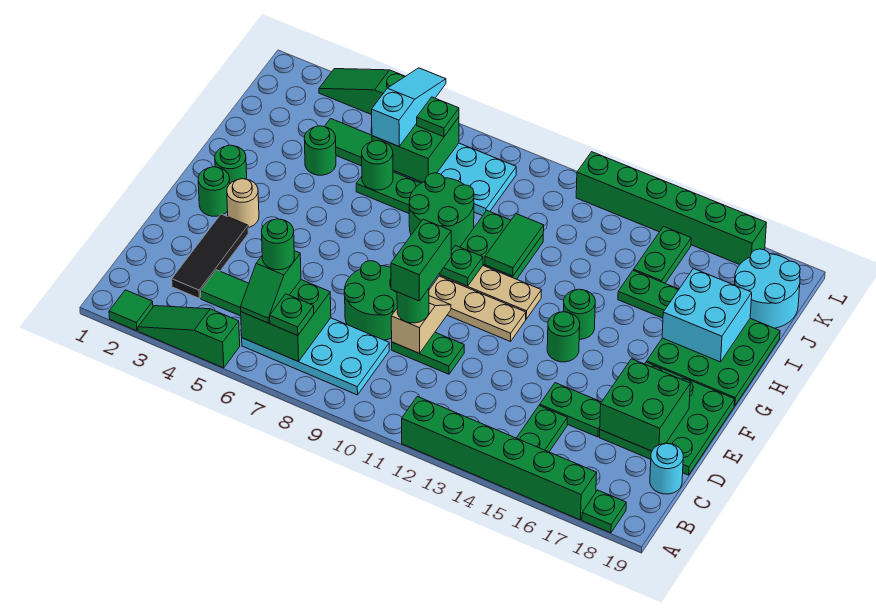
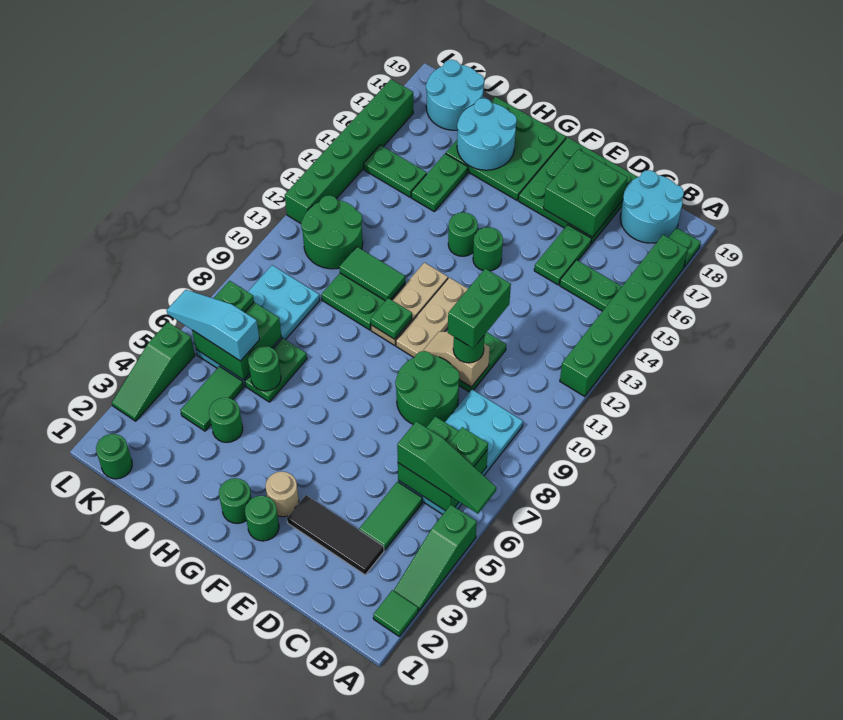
green 1x2 slope [240,251,301,323] -> green 1x3 slope [397,421,496,514]
green 1x1 round brick [262,219,294,270] -> green 1x1 round brick moved to [96,434,132,479]
cyan 1x1 round brick [650,443,683,494] -> cyan 2x2 round brick [620,170,684,243]
green 1x2 brick [391,219,451,301] -> green 1x2 brick turned to [448,269,511,348]
green 2x2 round brick [409,173,474,250] -> green 2x2 round brick moved to [301,195,363,269]
cyan 2x2 brick [662,268,752,362] -> cyan 2x2 round brick [457,98,517,170]

